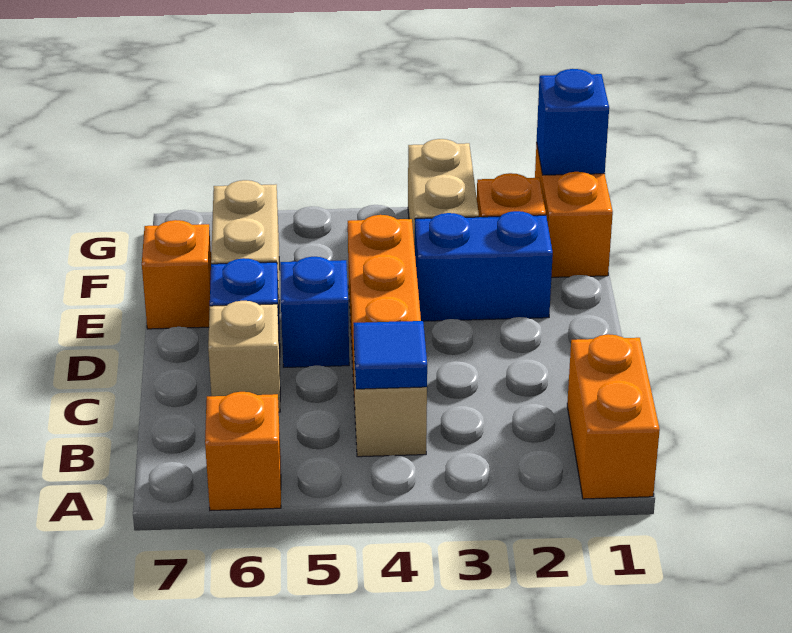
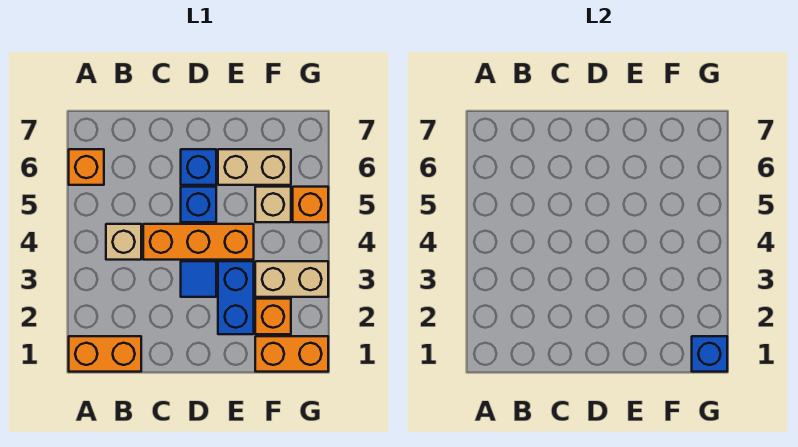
blue 1x1 tile [354,321,427,389] -> blue 1x1 tile moved to [181,261,216,297]
tan 1x1 brick [208,301,280,412] -> tan 1x1 brick moved to [255,187,291,222]
orange 1x1 brick [142,220,211,329] -> orange 1x1 brick moved to [293,187,328,222]

